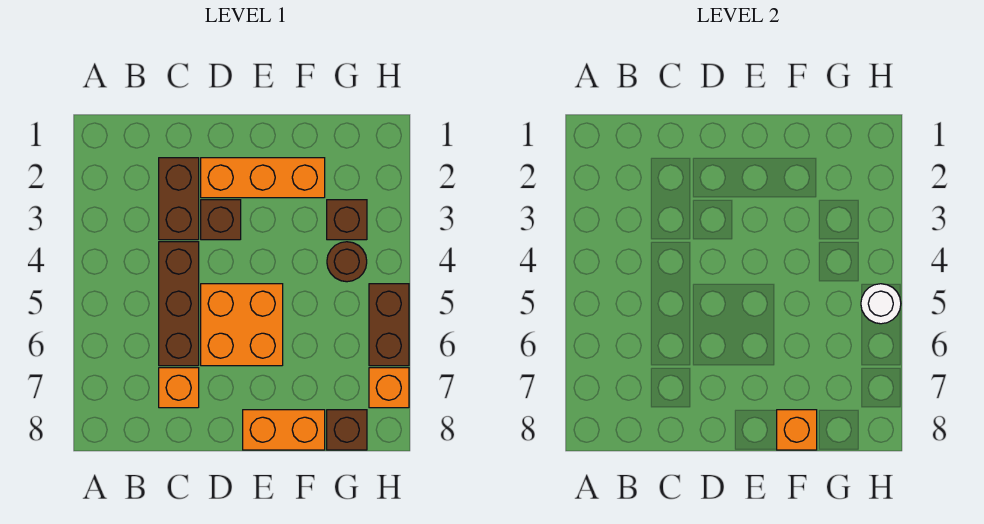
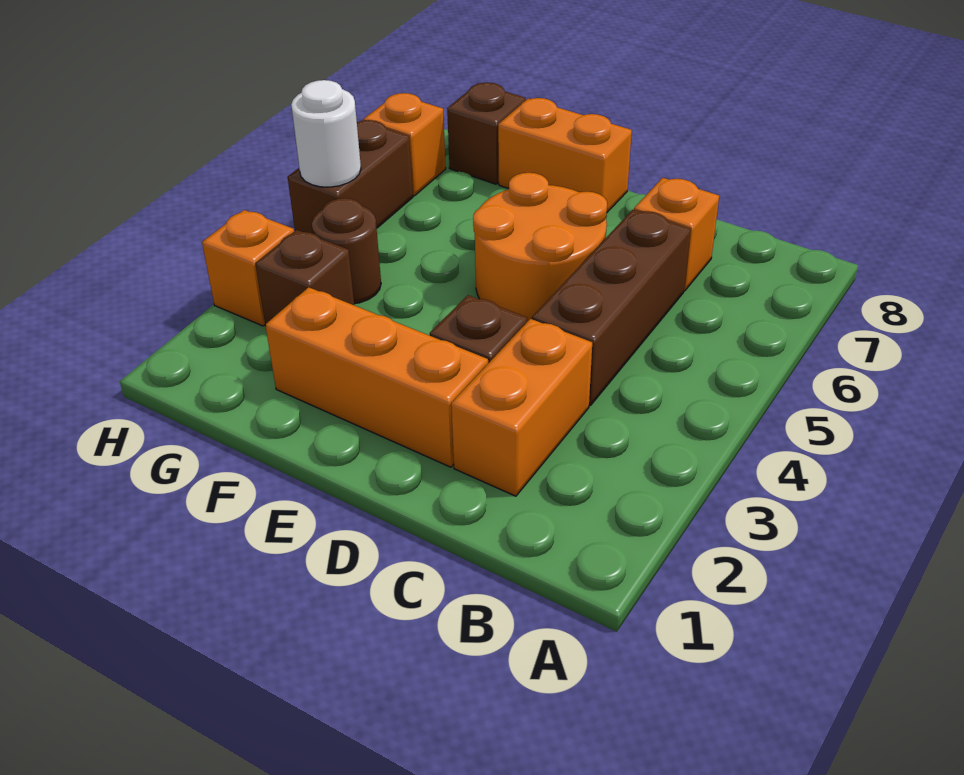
brown 1x2 brick [159,158,199,240] -> orange 1x2 brick [451,319,592,496]
orange 2x2 brick [201,284,283,366] -> orange 2x2 round brick [473,173,607,322]
orange 1x1 brick [777,410,817,450] -> orange 1x1 brick moved to [202,210,294,326]

